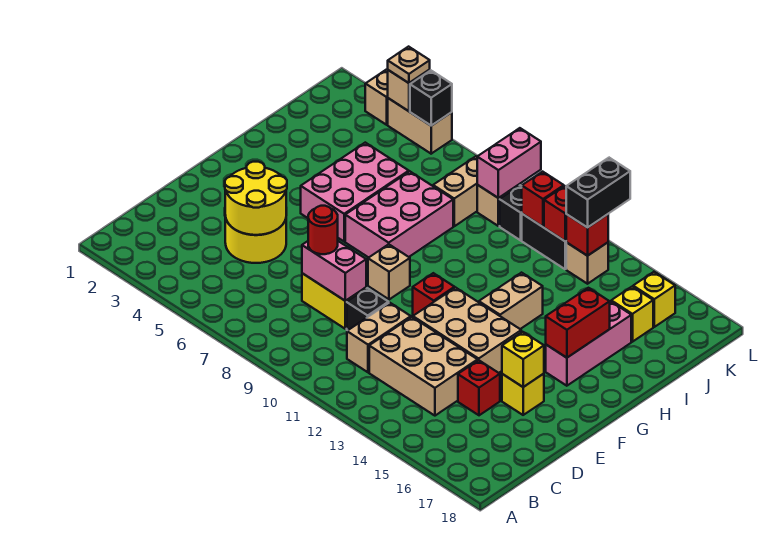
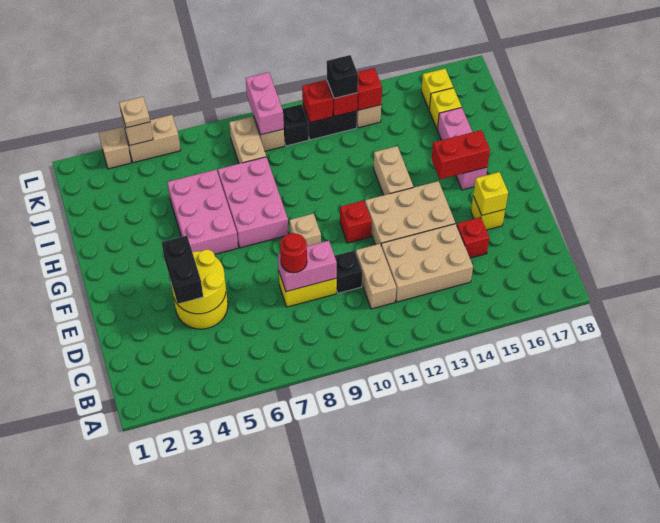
red 1x2 brick [546,288,610,358] -> red 1x2 brick turned to [431,130,490,179]
black 1x2 brick [566,158,630,228] -> black 1x2 brick moved to [162,236,203,304]
black 1x1 brick [410,70,452,126] -> black 1x1 brick moved to [327,55,358,98]

